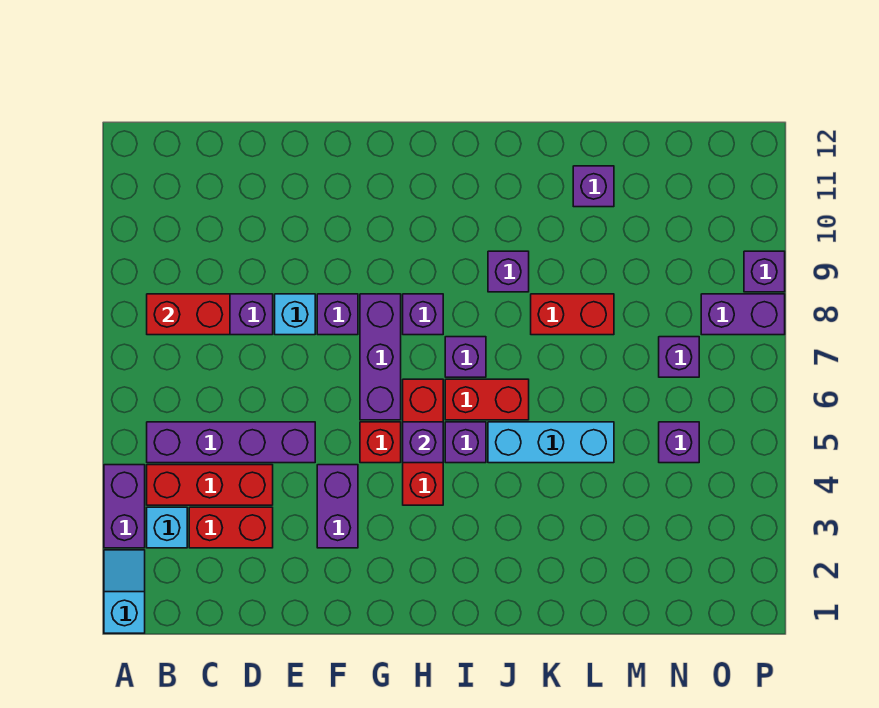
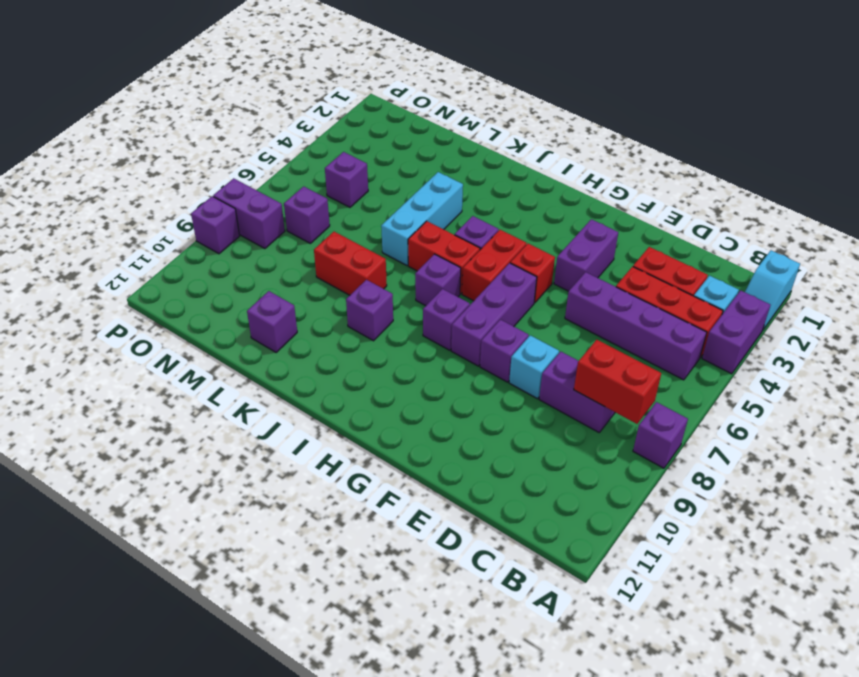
red 1x3 brick [403,379,443,505] -> red 1x2 brick [462,230,526,301]
purple 1x1 brick [403,422,443,463] -> purple 1x1 brick moved to [633,402,688,468]
cyan 1x3 brick [488,422,614,463] -> cyan 1x3 brick turned to [381,172,463,265]

